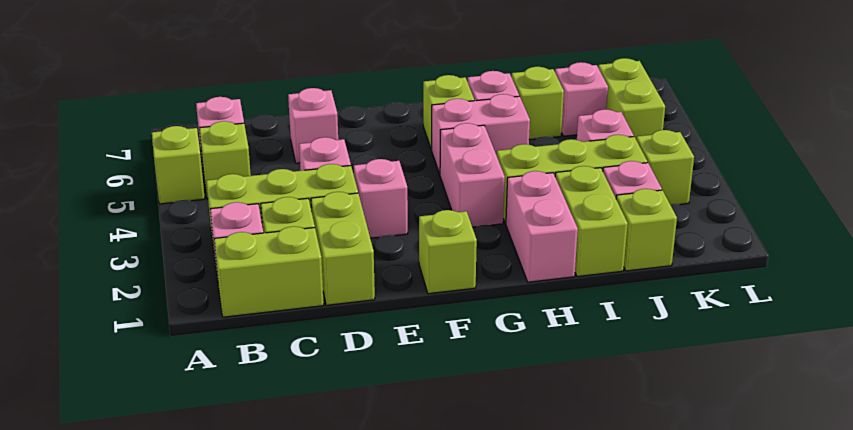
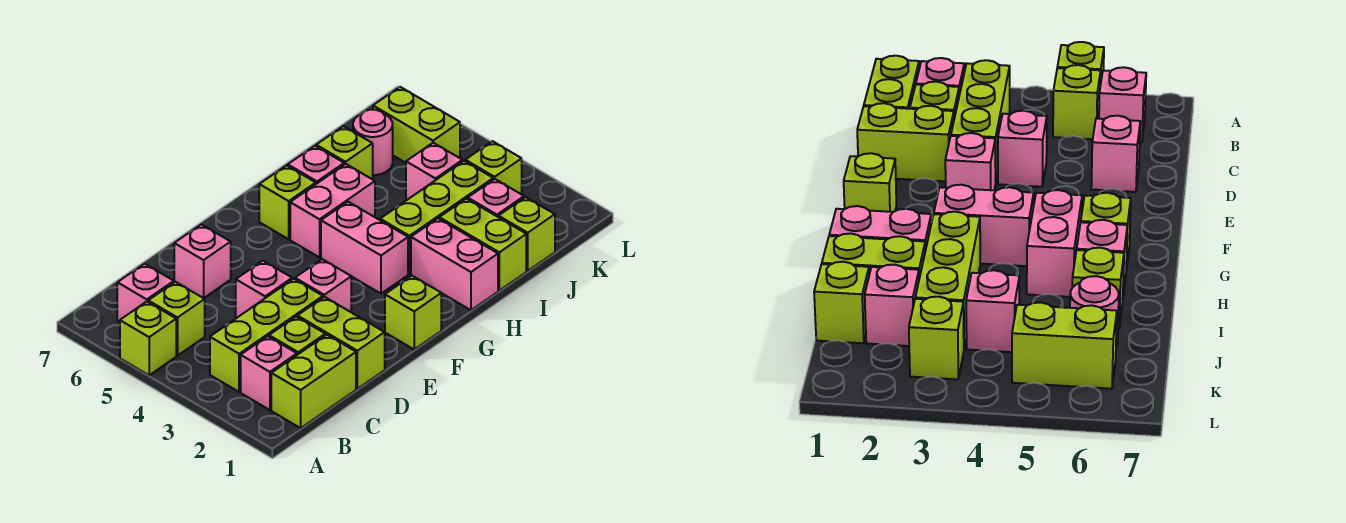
pink 1x1 brick [555,62,608,136] -> pink 1x1 round brick [353,110,393,175]

